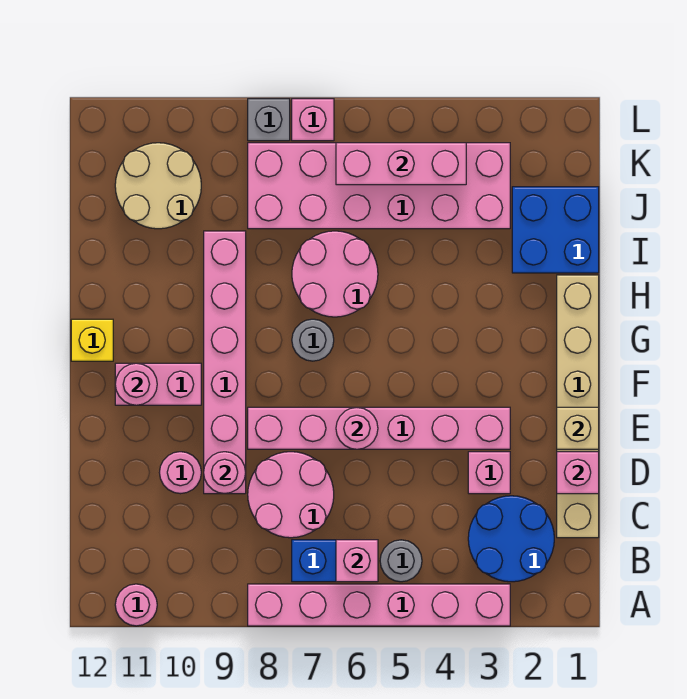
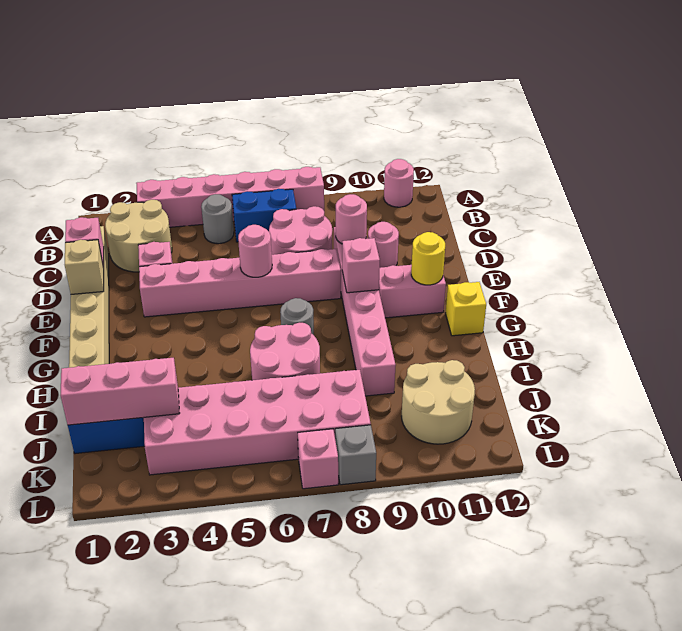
blue 2x2 round brick [468,496,554,582] -> tan 2x2 round brick [105,200,172,272]
pink 1x1 brick [336,540,378,582] -> pink 1x1 brick moved to [342,238,380,293]
pink 1x1 round brick [115,363,157,405] -> yellow 1x1 round brick [411,232,445,285]
pink 1x3 brick [336,143,466,185] -> pink 1x3 brick moved to [61,358,180,425]

